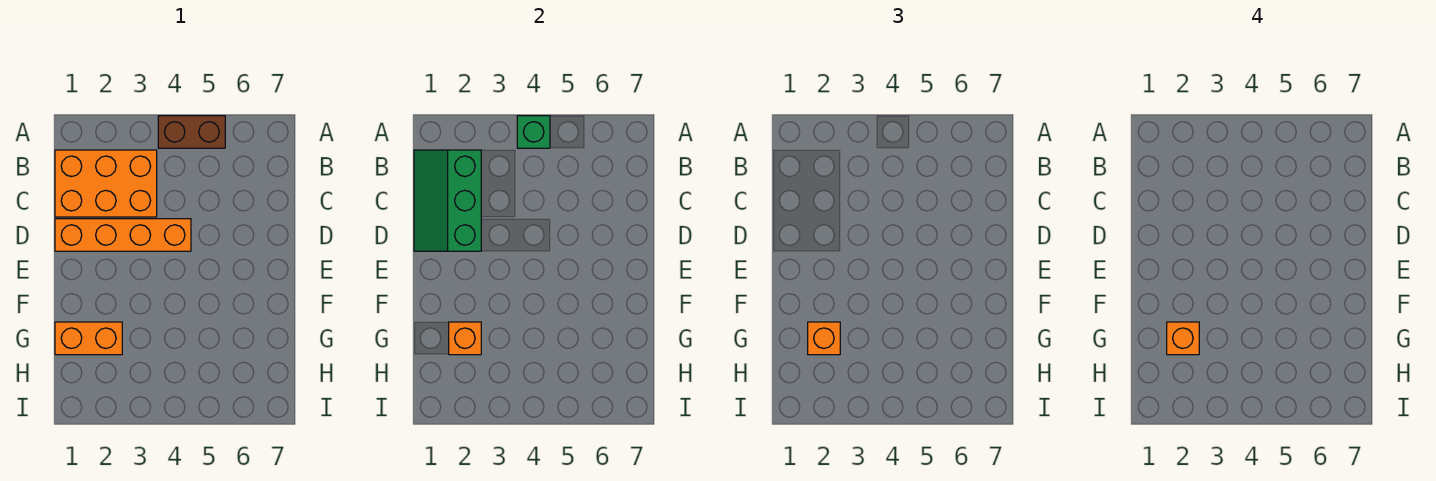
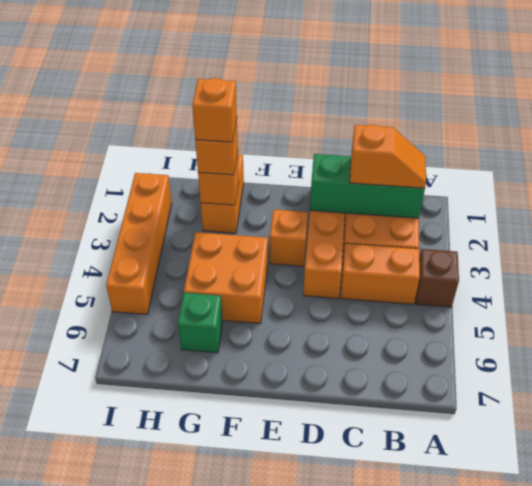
brown 1x2 brick [158,116,225,148] -> brown 1x1 brick [416,249,459,307]
green 1x1 brick [517,116,550,148] -> green 1x1 brick moved to [178,293,223,353]
none -> orange 1x2 slope [350,124,426,188]
none -> orange 1x2 brick [341,243,420,304]
none -> orange 1x1 brick [270,210,308,266]
none -> orange 2x2 brick [184,232,268,324]
none -> orange 1x4 brick [106,173,172,315]

